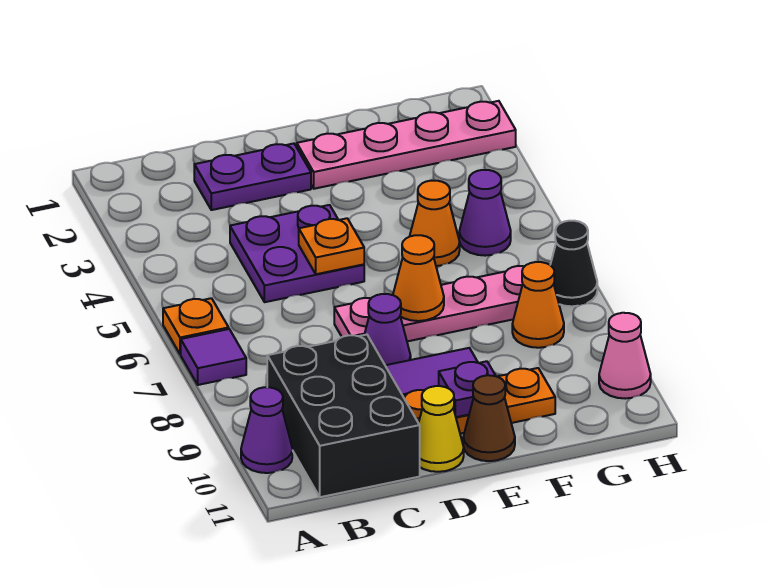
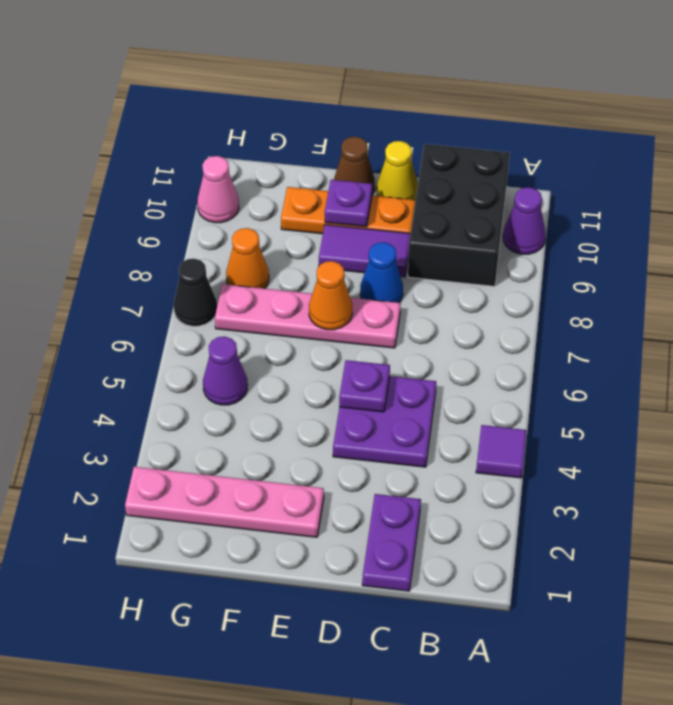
orange 1x1 plate [163,298,229,354] -> none
purple 1x1 tile [181,329,246,385] -> purple 1x1 tile moved to [476,425,527,478]
purple 1x2 plate [194,144,311,210] -> purple 1x2 plate turned to [362,494,421,591]
orange 1x1 plate [299,218,364,274] -> purple 1x1 plate [339,360,390,412]
purple 1x1 cone [364,294,411,365] -> blue 1x1 cone [360,242,403,303]
orange 1x1 cone [410,181,460,266] -> none

